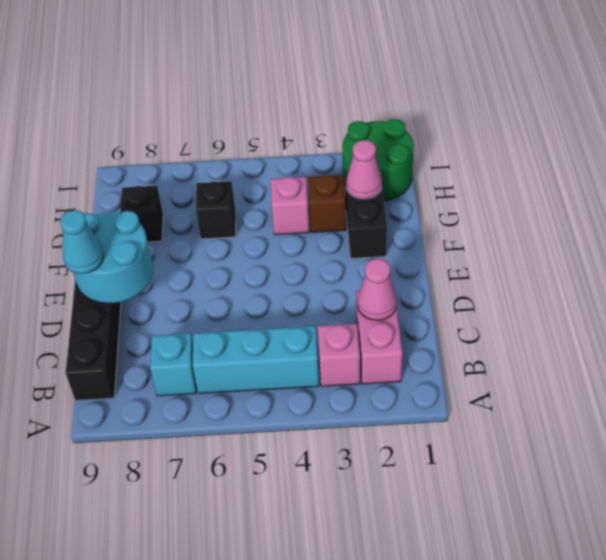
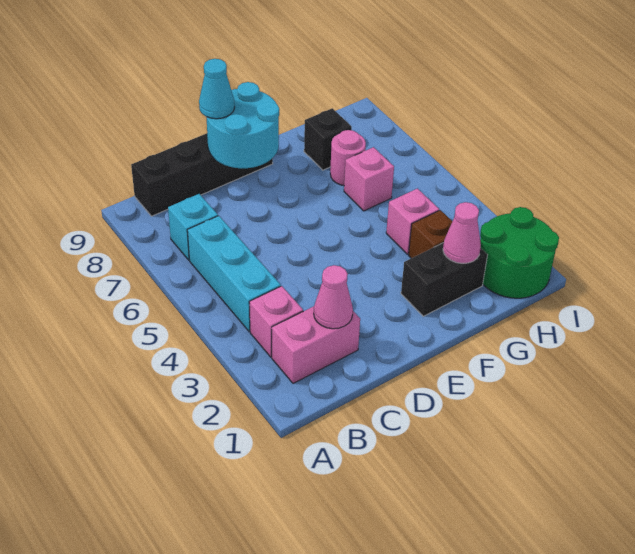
black 1x1 brick [196,181,236,239] -> pink 1x1 brick [344,147,394,211]
none -> pink 1x1 round brick [330,130,366,186]

